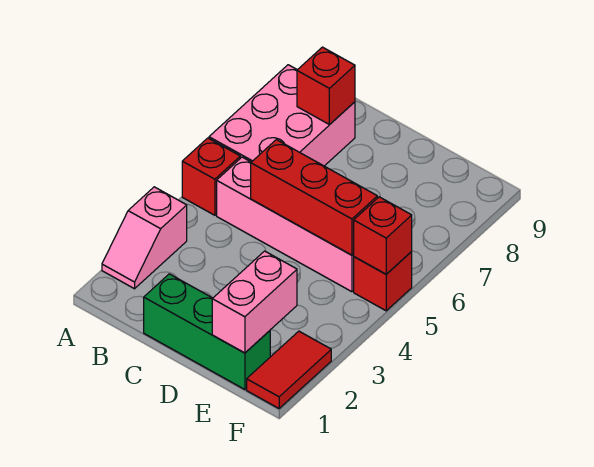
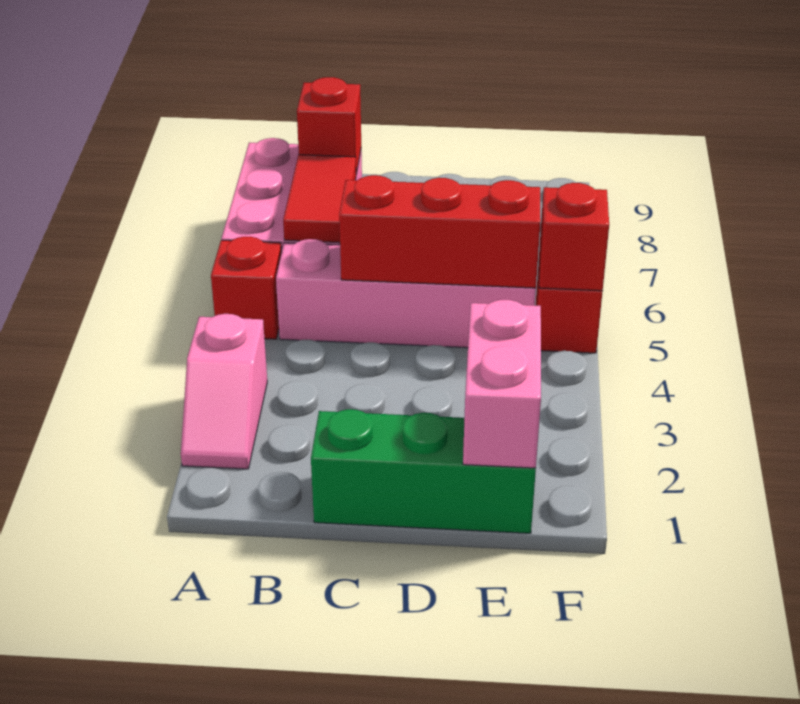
red 1x2 tile [247,331,331,408] -> red 1x2 tile moved to [283,155,356,243]

